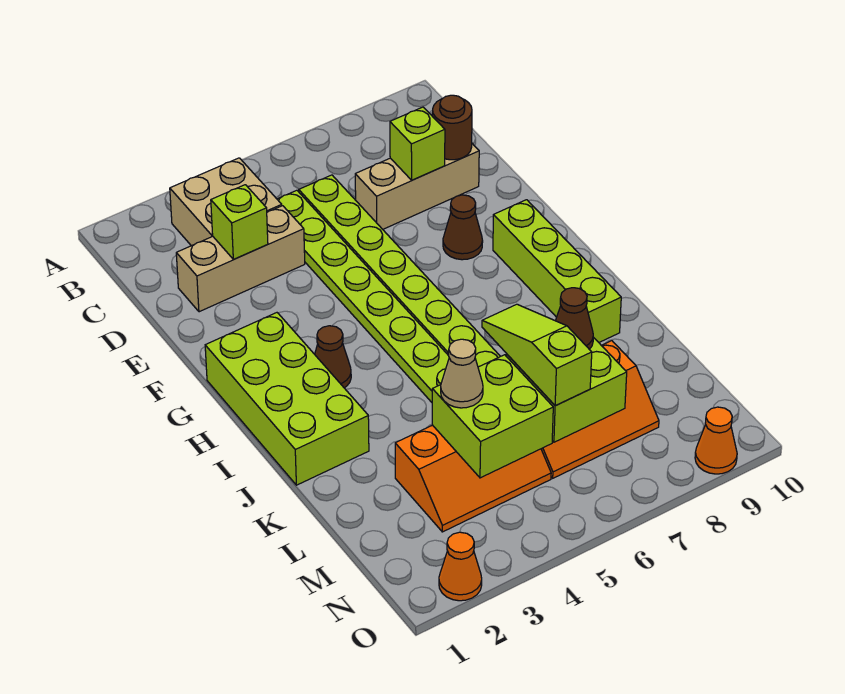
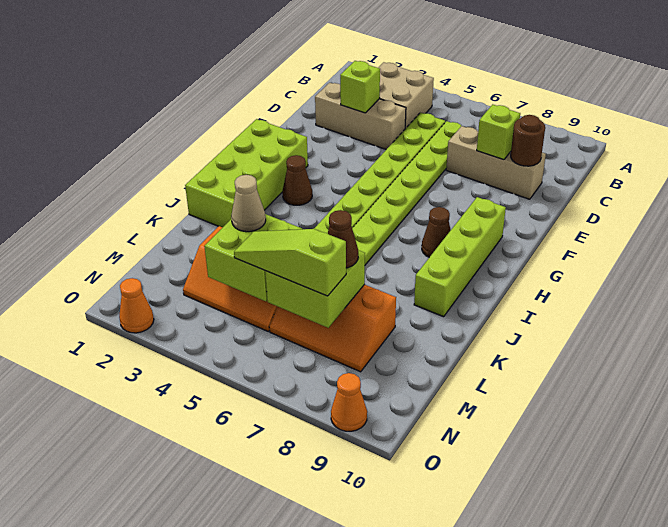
brown 1x1 cone [443,195,483,260] -> brown 1x1 cone moved to [422,207,451,257]
lime 1x3 slope [482,304,592,406] -> lime 1x3 slope turned to [234,229,346,296]

